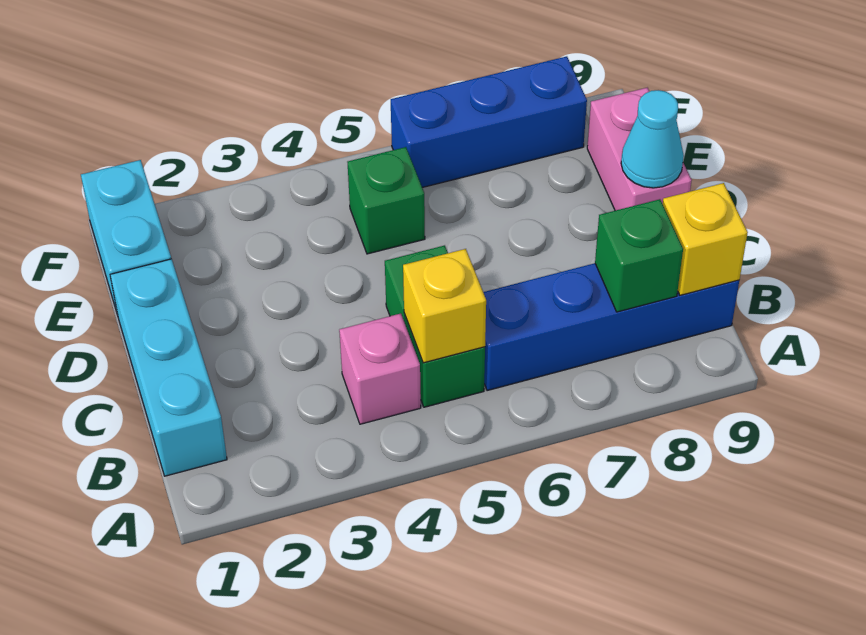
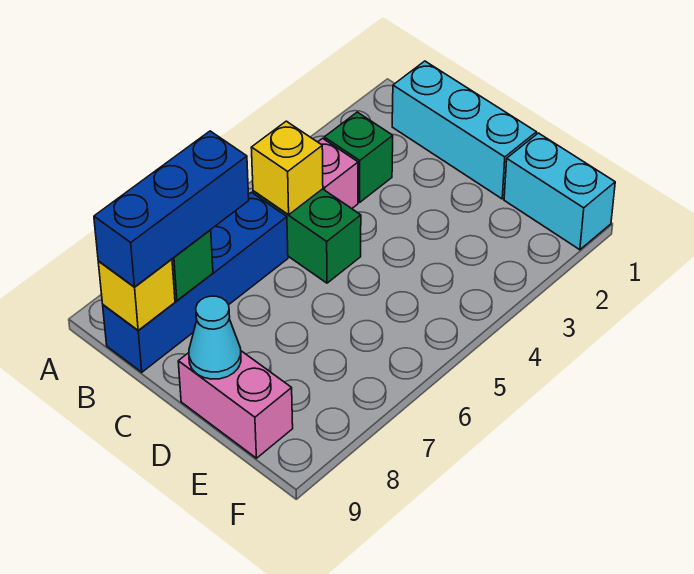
green 1x1 brick [348,147,425,254] -> green 1x1 brick moved to [324,112,393,202]
blue 1x3 brick [391,56,587,188] -> blue 1x3 brick moved to [94,131,249,287]

